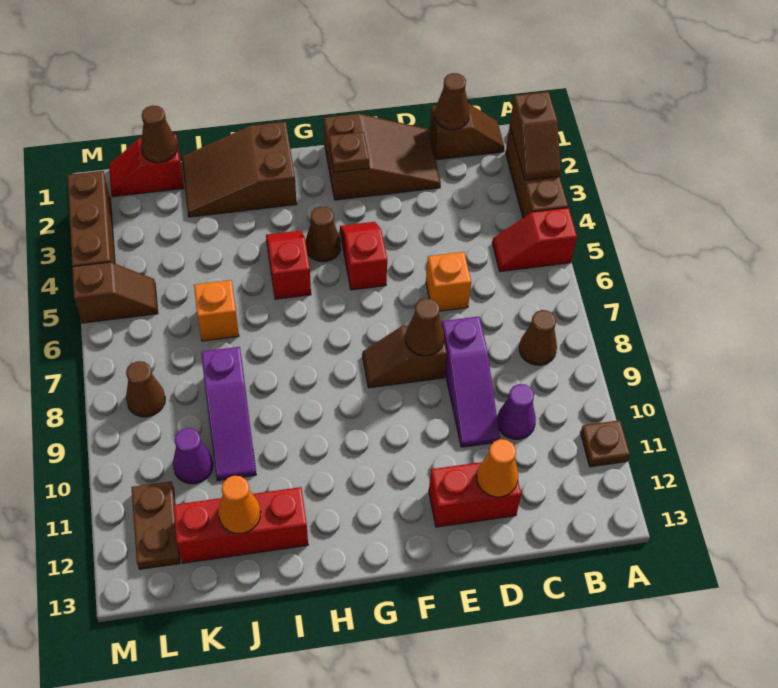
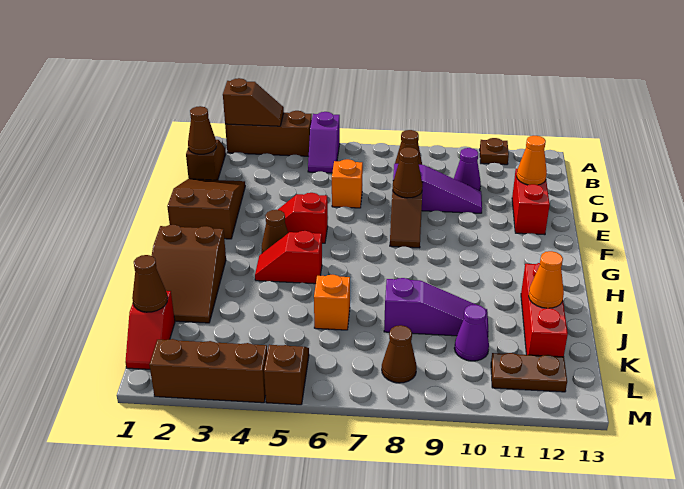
red 1x2 slope [492,208,577,272] -> purple 1x2 slope [308,112,340,173]
brown 1x1 plate [329,132,369,173] -> none

